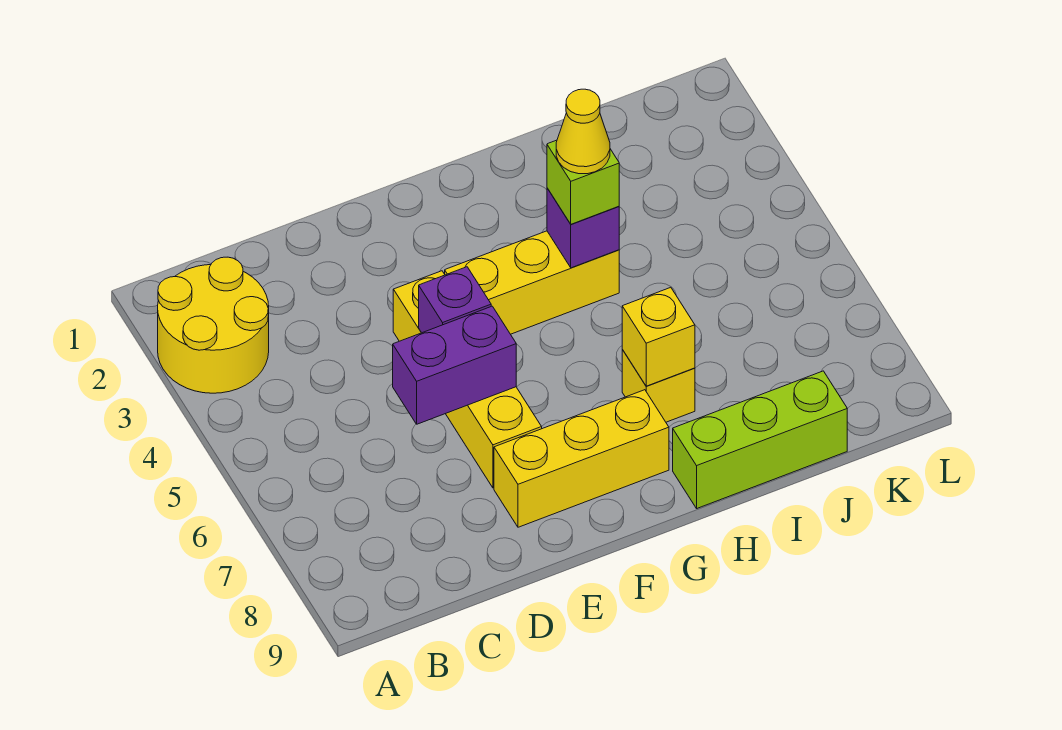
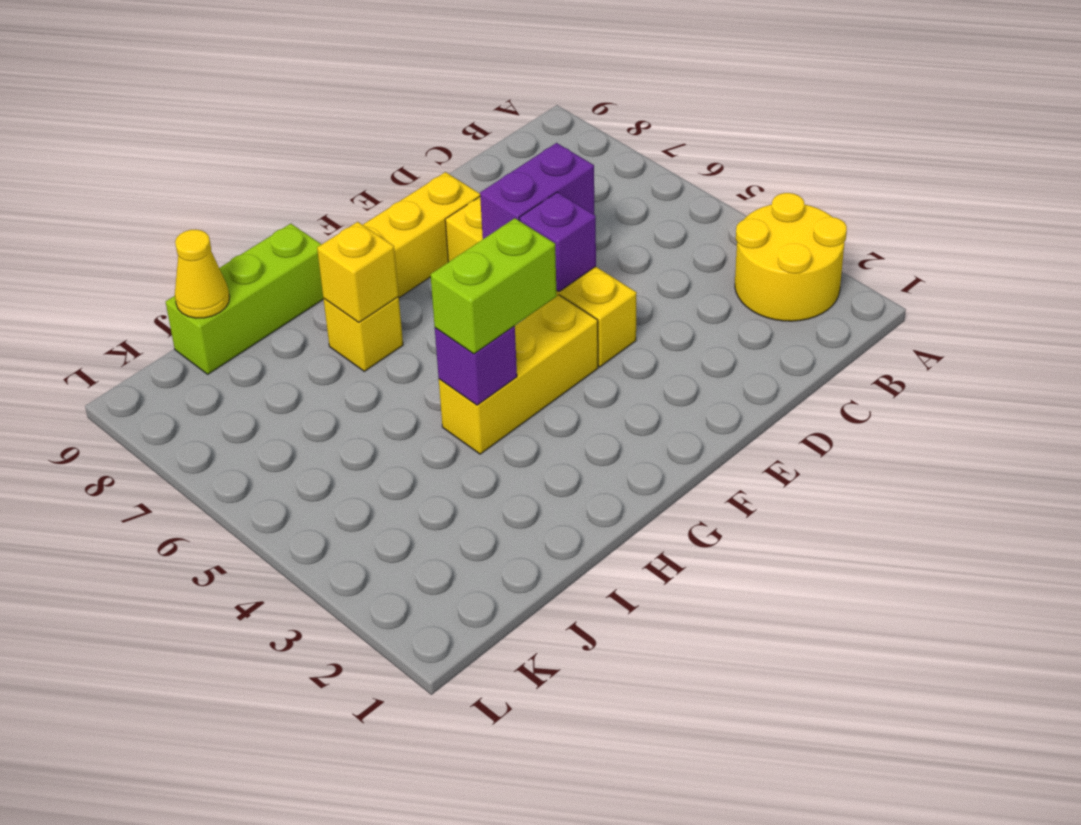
lime 1x1 brick [547,140,619,224] -> lime 1x2 brick [430,218,557,354]
yellow 1x1 cone [556,89,610,174] -> yellow 1x1 cone moved to [175,230,229,318]

